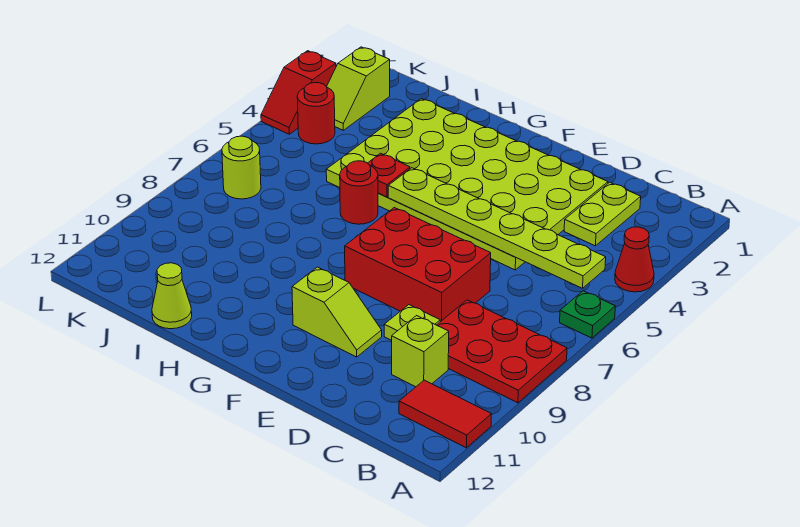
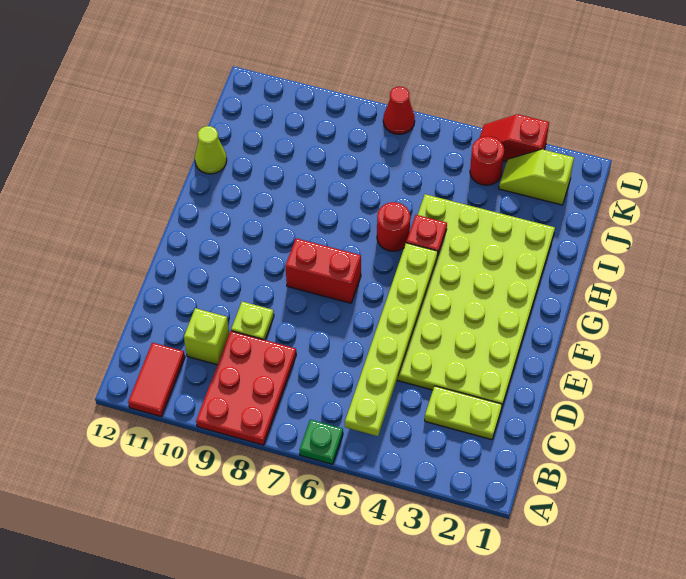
red 1x1 cone [615,227,654,292] -> red 1x1 cone moved to [383,87,415,134]
red 2x3 brick [345,208,491,322] -> red 1x2 brick [285,238,361,303]
lime 1x2 slope [292,267,382,357] -> none
lime 1x1 round brick [222,136,261,199] -> none

